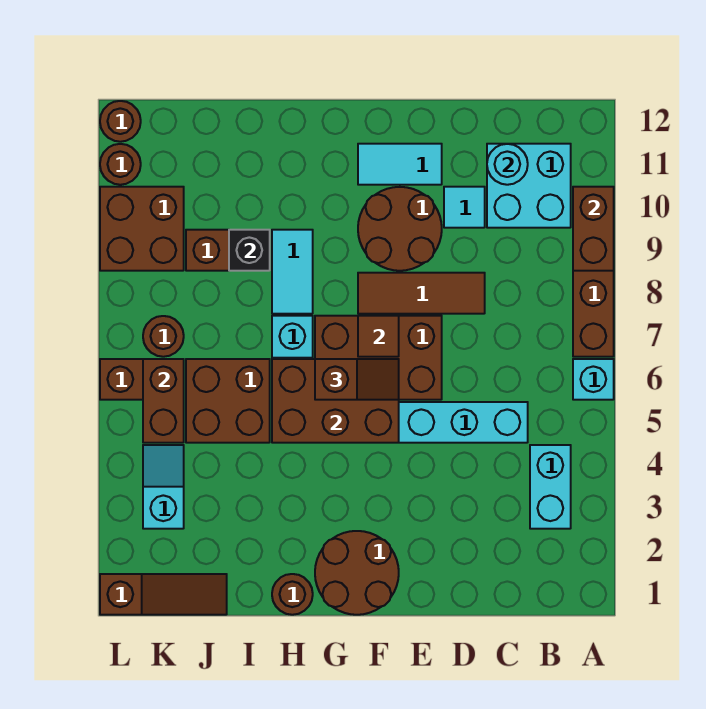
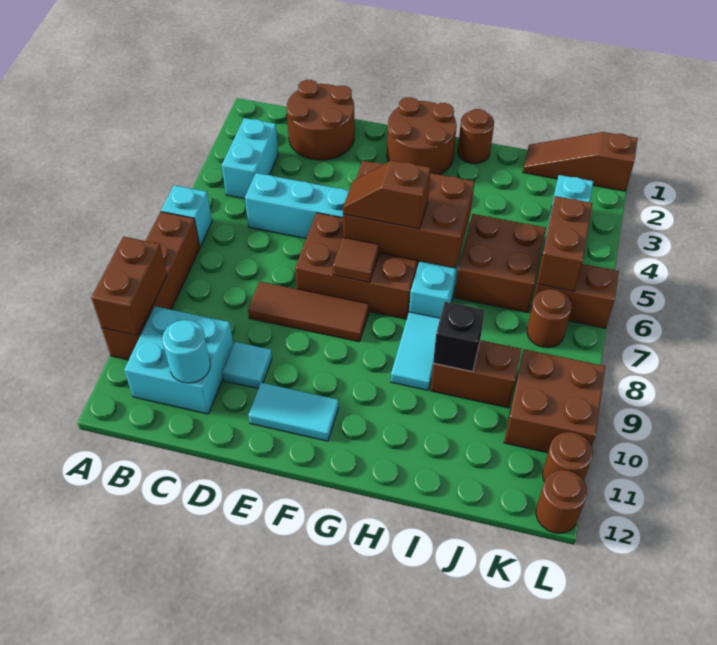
brown 2x2 round brick [358,187,442,271] -> brown 2x2 round brick moved to [287,80,354,160]

